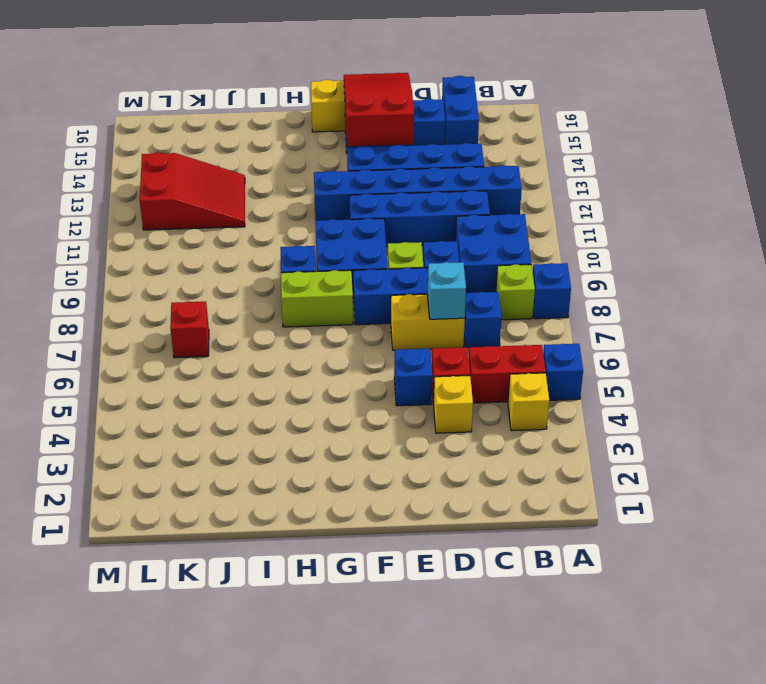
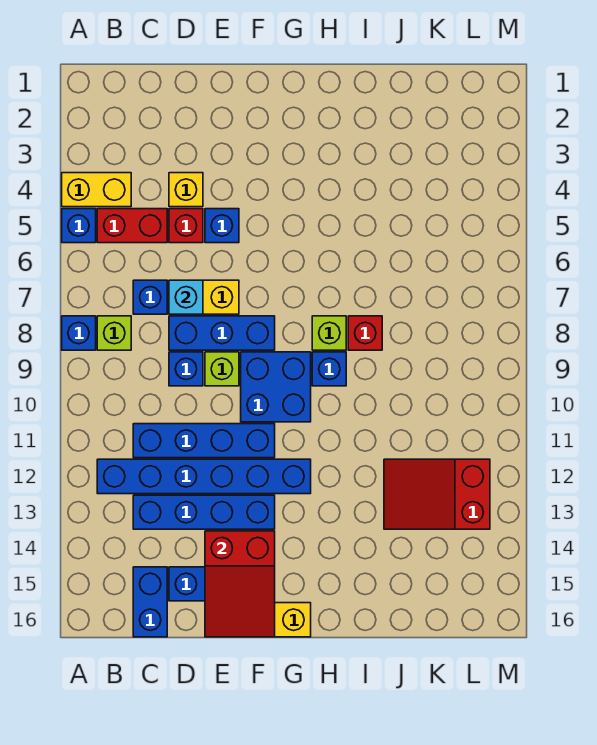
yellow 1x1 brick [508,373,549,431] -> yellow 1x2 brick [62,173,131,207]
blue 2x2 brick [455,214,531,293] -> none
lime 1x2 brick [281,270,353,327] -> lime 1x1 brick [312,316,346,350]
red 1x1 brick [170,302,209,358] -> red 1x1 brick moved to [348,316,382,350]

